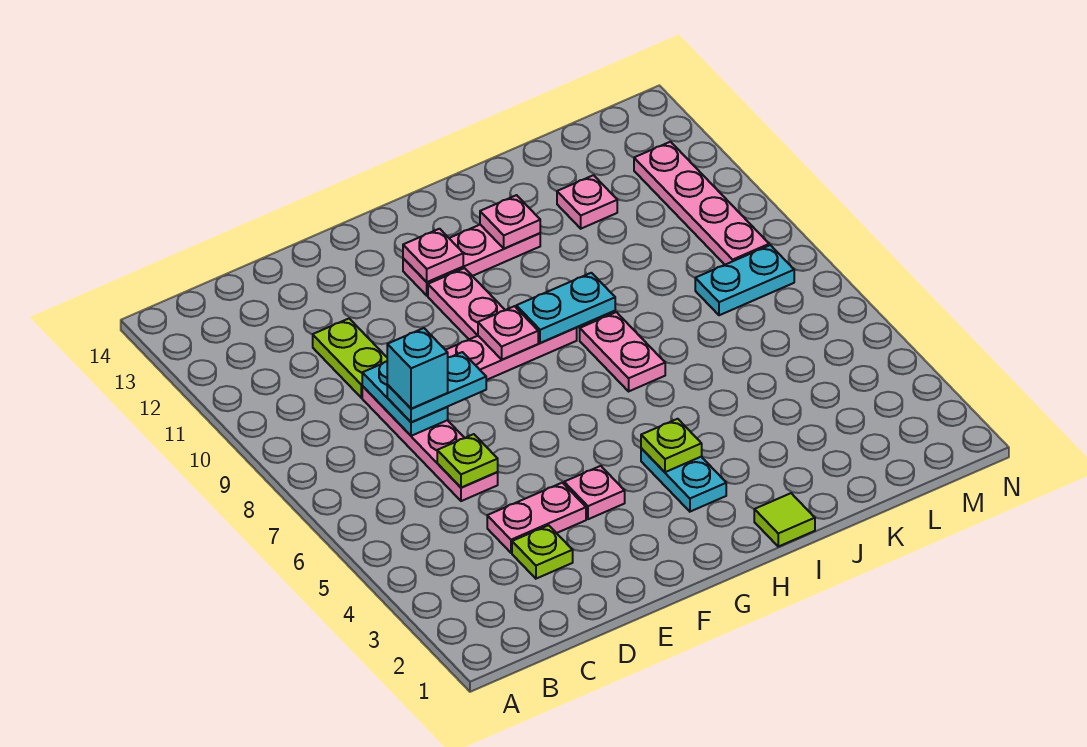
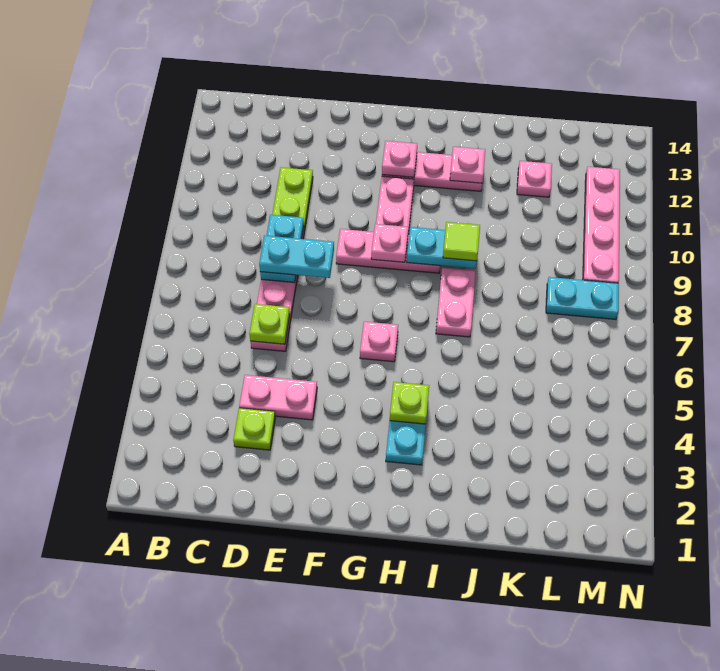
cyan 1x1 brick [387,328,448,409] -> none
pink 1x1 plate [564,466,625,519] -> pink 1x1 plate moved to [360,322,398,362]
lime 1x1 tile [754,493,815,547] -> lime 1x1 tile moved to [443,222,480,261]

